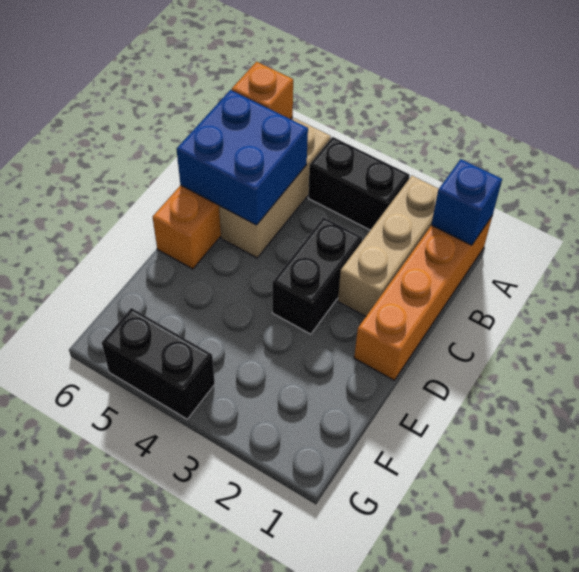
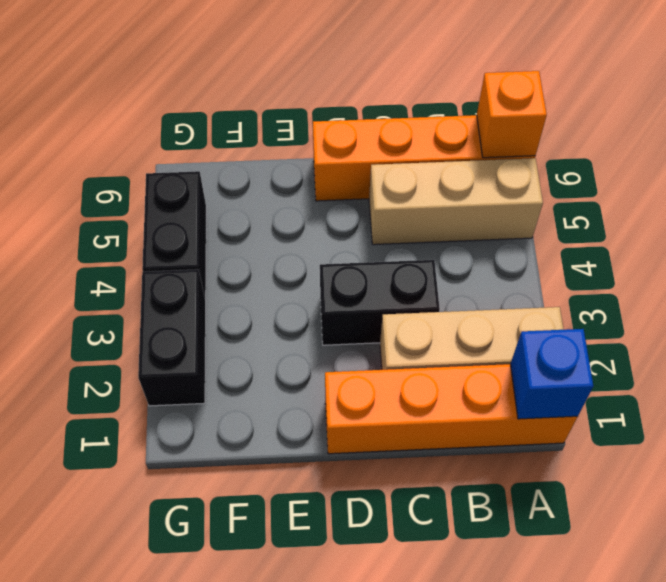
black 1x2 brick [308,137,410,230] -> black 1x2 brick moved to [138,269,206,406]
blue 2x2 brick [177,90,308,225] -> none

